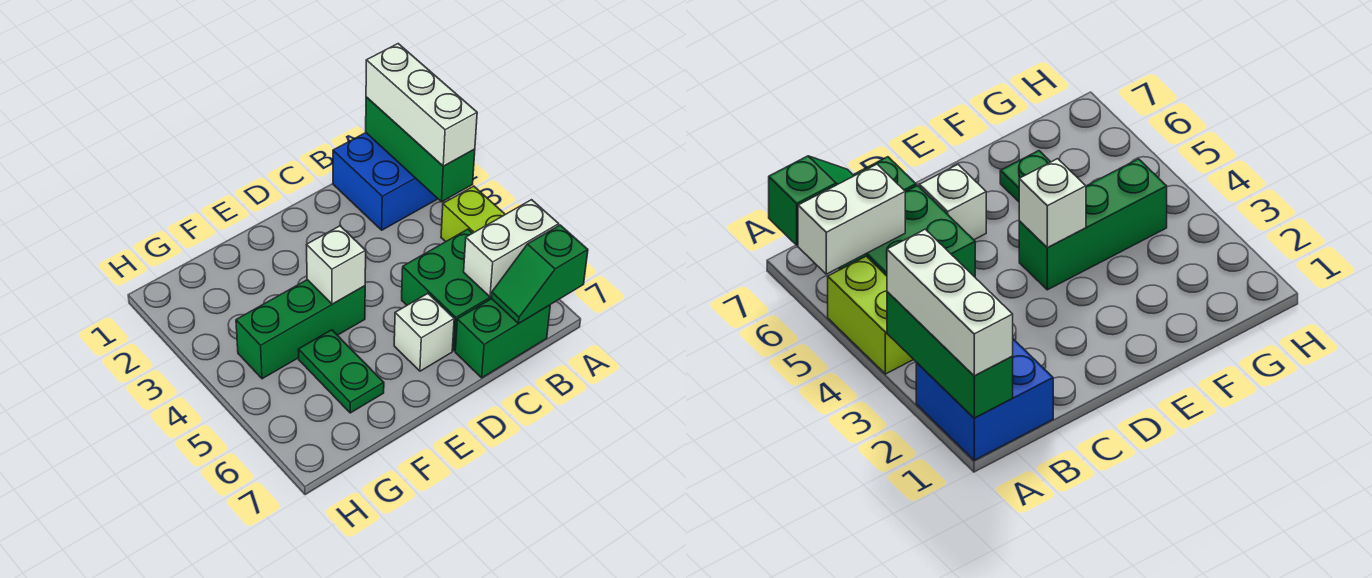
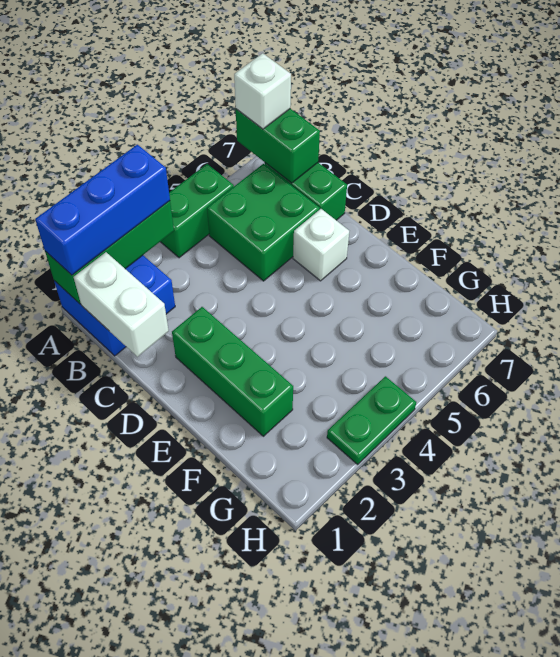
white 1x3 brick [366,44,477,166] -> blue 1x3 brick [35,145,170,275]
lime 1x2 brick [441,186,505,242] -> green 1x2 brick [160,164,234,258]
white 1x2 brick [464,200,559,297] -> white 1x2 brick moved to [74,252,169,357]
green 1x2 slope [491,225,588,323] -> green 1x2 brick [236,109,320,183]
green 1x3 brick [236,280,365,379] -> green 1x3 brick moved to [172,307,293,436]
white 1x1 brick [307,226,366,304] -> white 1x1 brick moved to [234,53,291,129]
green 1x2 plate [298,330,384,413] -> green 1x2 plate moved to [327,376,416,464]

